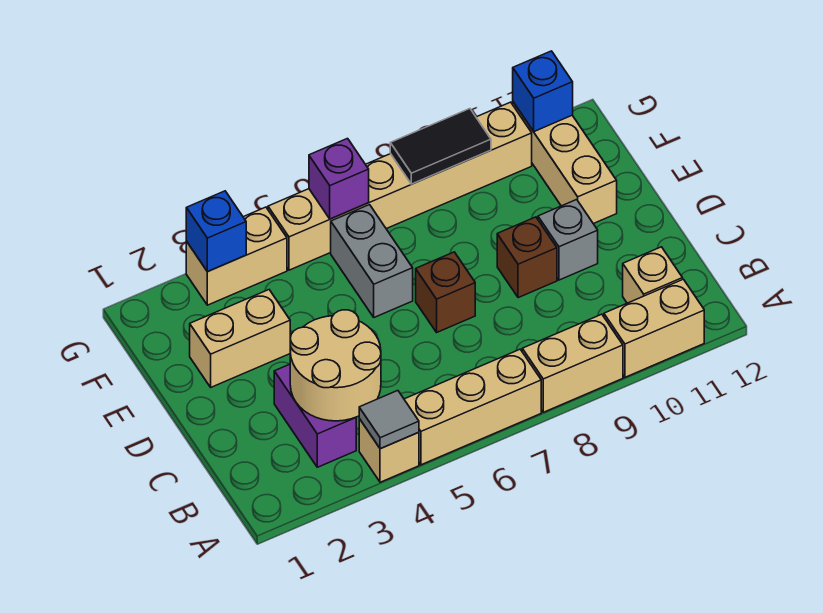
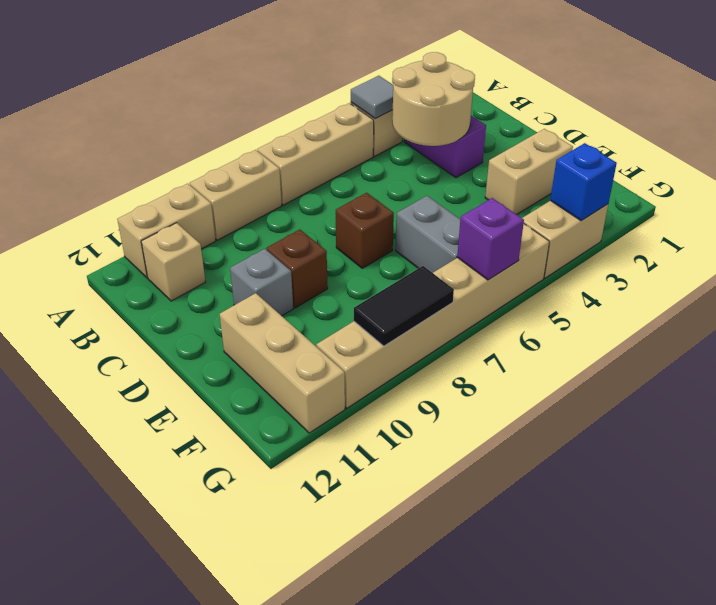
blue 1x1 brick [513,51,573,131] -> none

